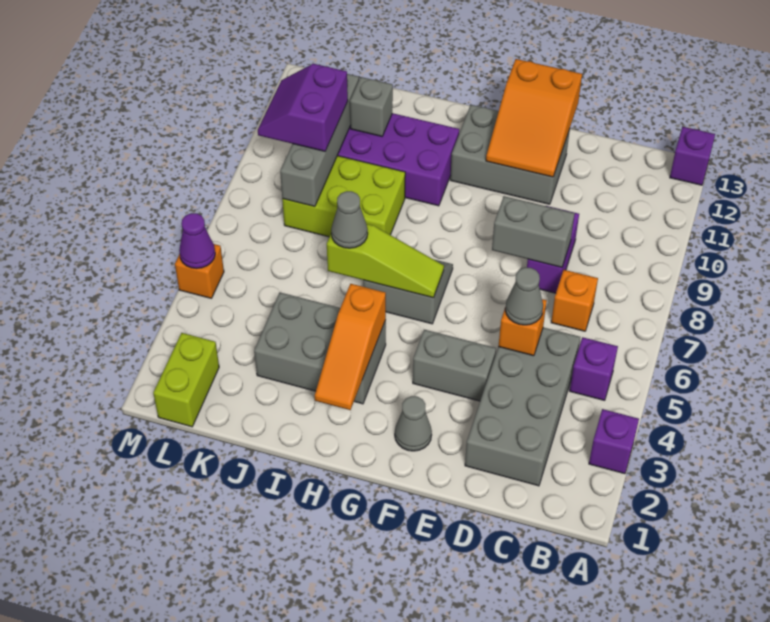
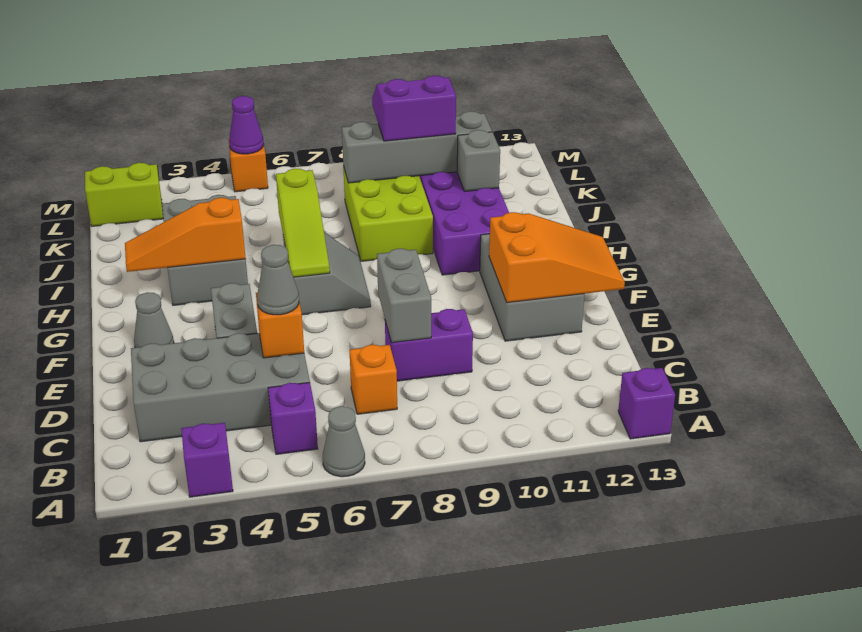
orange 2x3 slope [486,59,582,177] -> orange 2x3 slope turned to [489,212,625,303]
grey 1x1 cone [331,191,368,248] -> grey 1x1 cone moved to [323,406,365,477]

